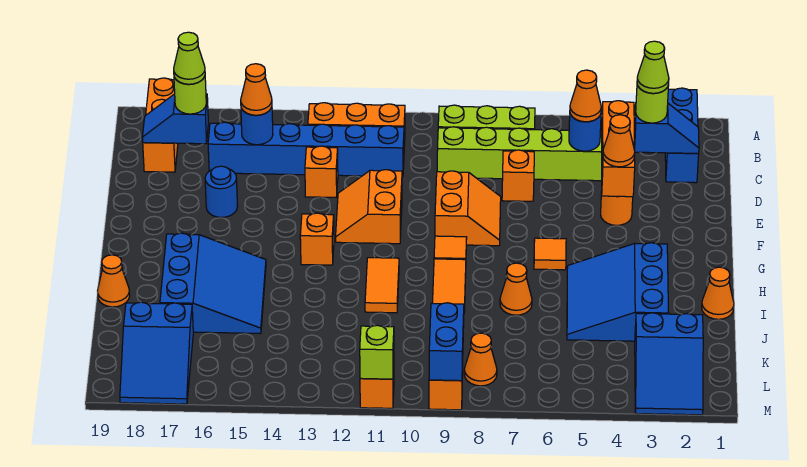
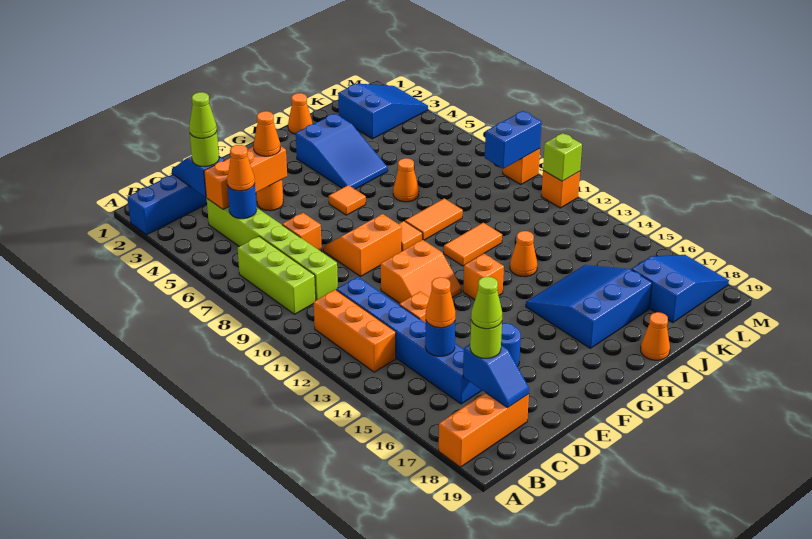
blue 3x3 slope [567,243,669,341] -> blue 2x3 slope [296,114,388,189]
orange 1x1 cone [464,333,497,386] -> orange 1x1 cone moved to [510,231,537,277]

